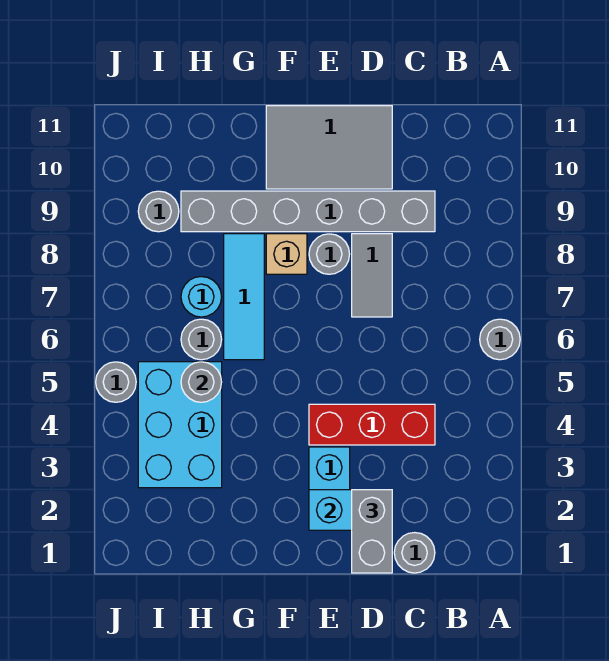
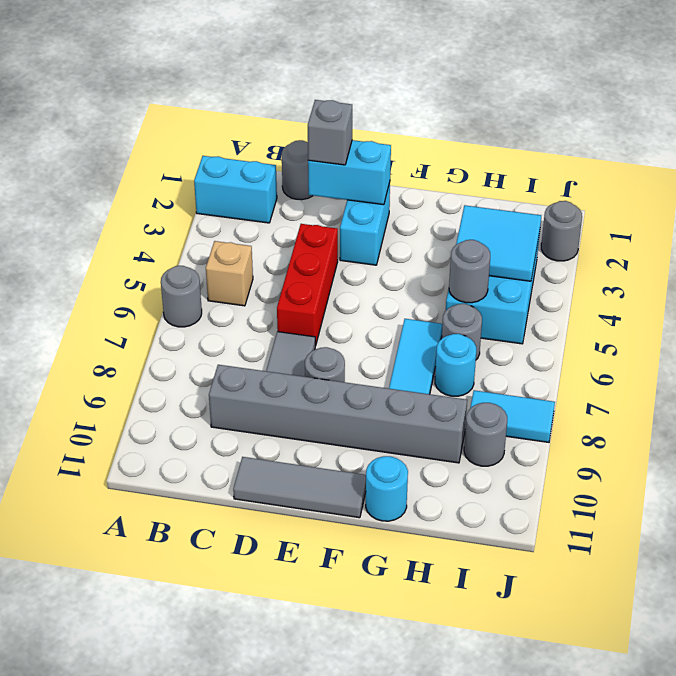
none -> cyan 1x2 brick [194,156,277,223]
red 1x3 brick [309,404,435,445] -> red 1x3 brick turned to [277,224,338,346]
grey 1x2 brick [352,490,392,573] -> grey 1x1 brick [308,100,352,165]
grey 2x3 tile [266,106,392,189] -> grey 1x3 tile [233,457,366,518]
tan 1x1 brick [266,234,307,274] -> tan 1x1 brick moved to [206,241,253,306]
none -> cyan 1x1 round brick [366,456,408,521]
none -> cyan 2x2 tile [456,205,541,281]
none -> cyan 1x2 tile [470,390,555,442]
grey 1x1 round brick [96,362,136,402] -> grey 1x1 round brick moved to [541,201,582,261]

